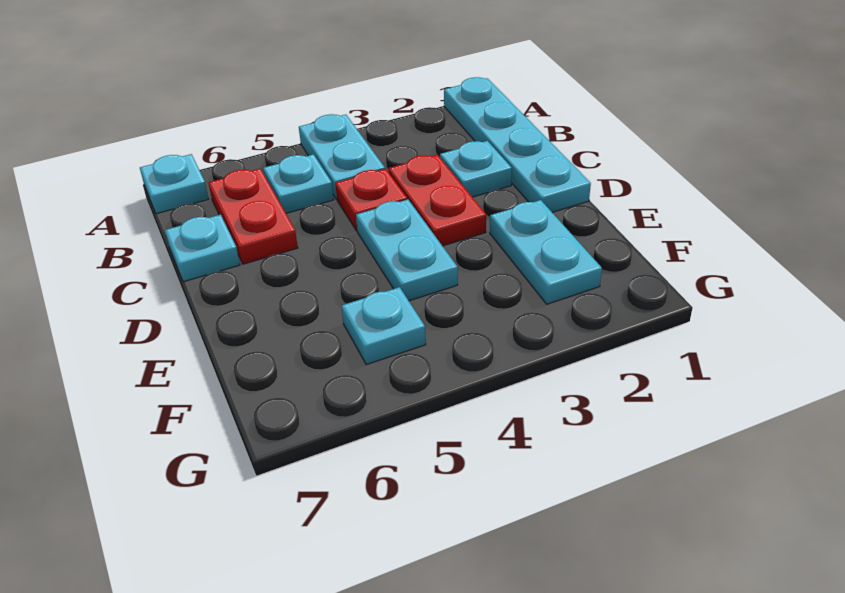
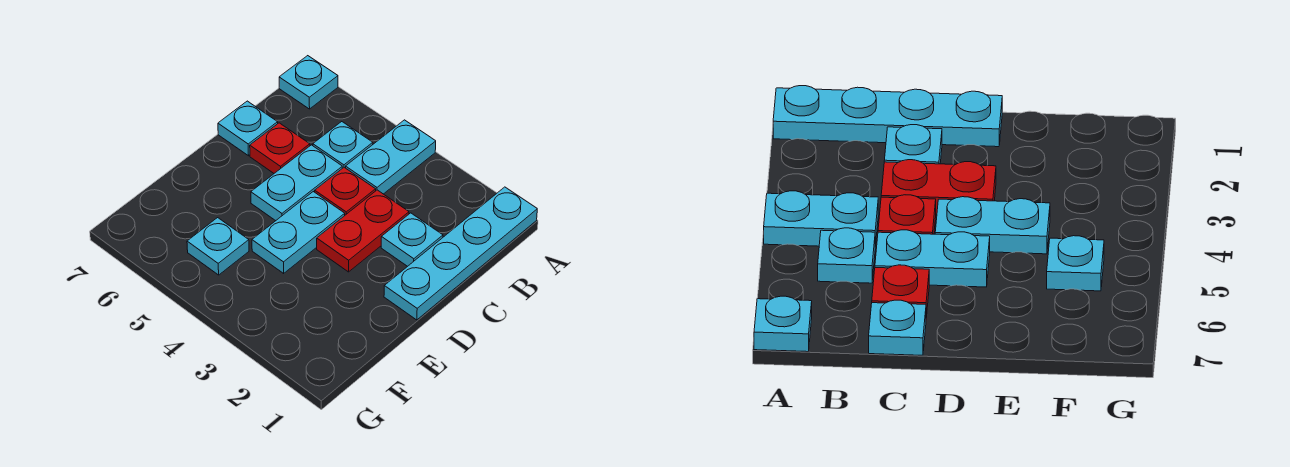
red 1x2 plate [209,169,298,264] -> red 1x1 plate [250,123,310,173]
cyan 1x2 plate [490,200,602,304] -> cyan 1x2 plate moved to [251,145,342,221]

